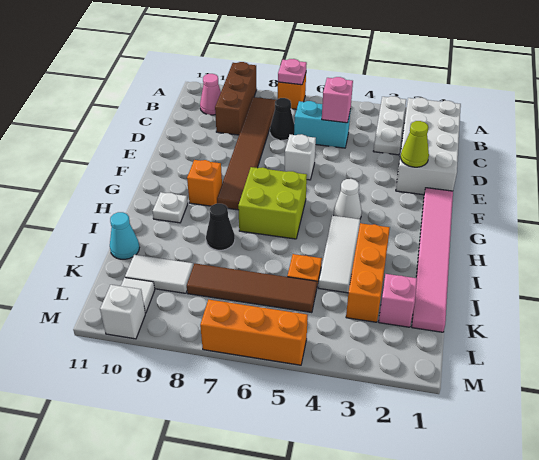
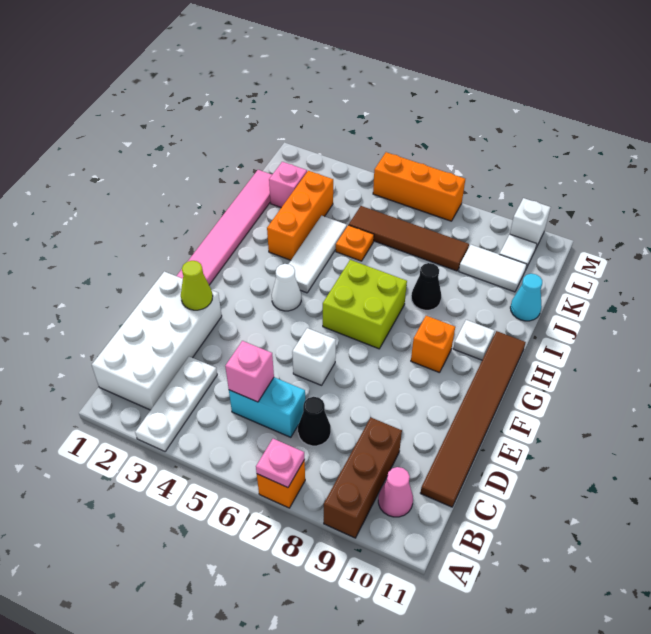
brown 1x6 tile [217,97,276,210] -> brown 1x6 tile moved to [421,331,526,507]

